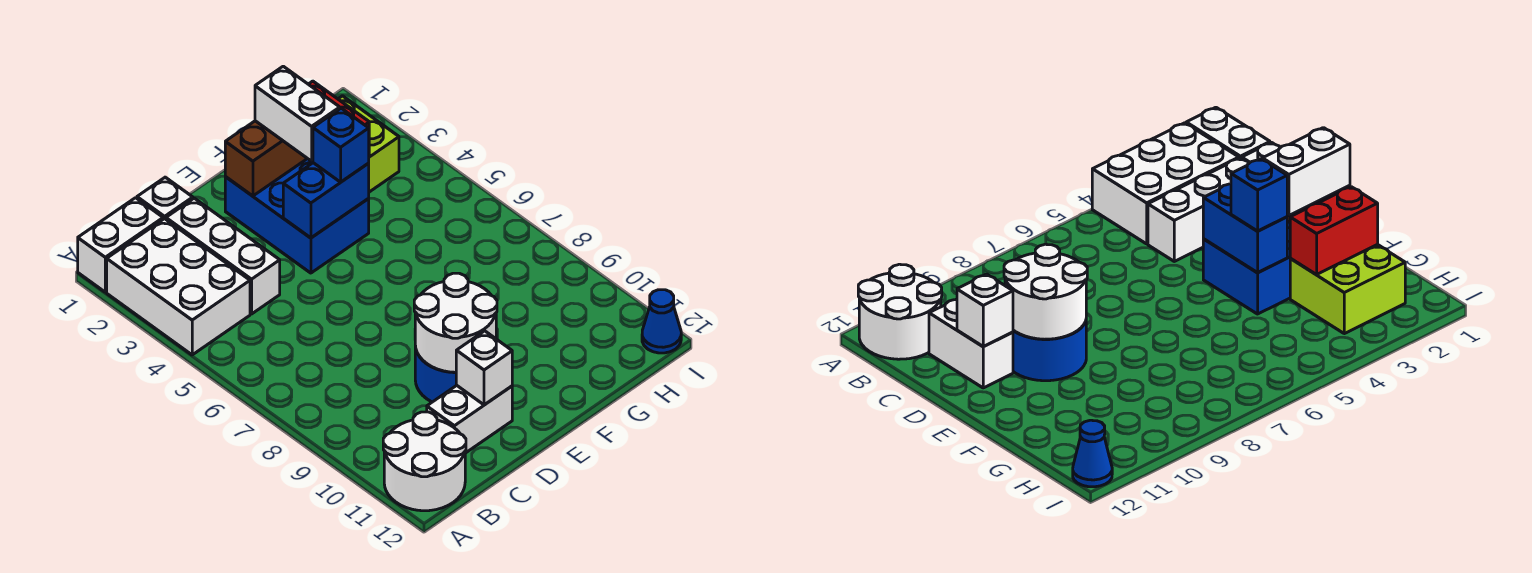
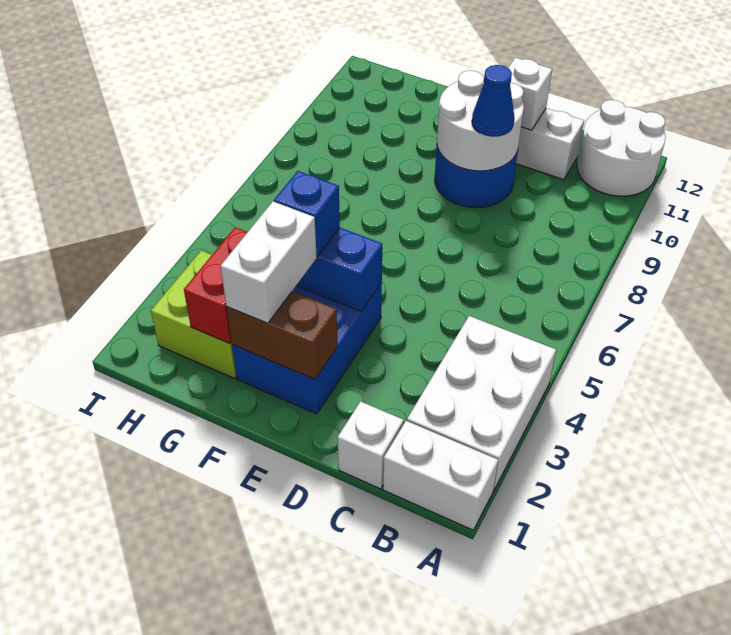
white 1x3 brick [166,198,280,314] -> none
blue 1x1 cone [642,290,681,353] -> blue 1x1 cone moved to [472,65,514,137]

